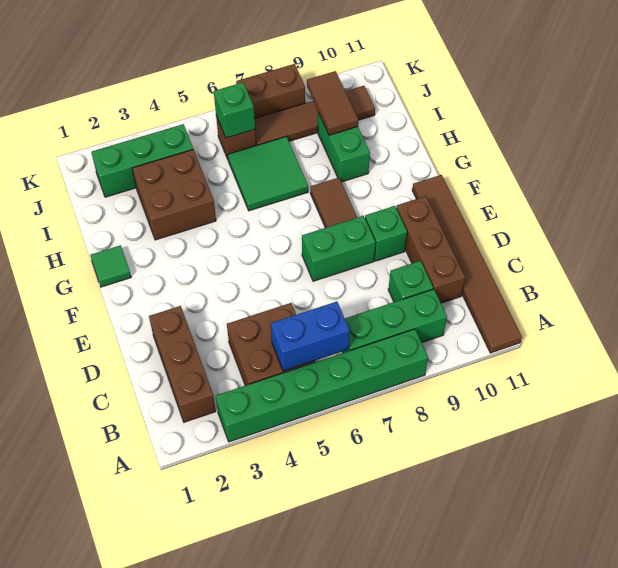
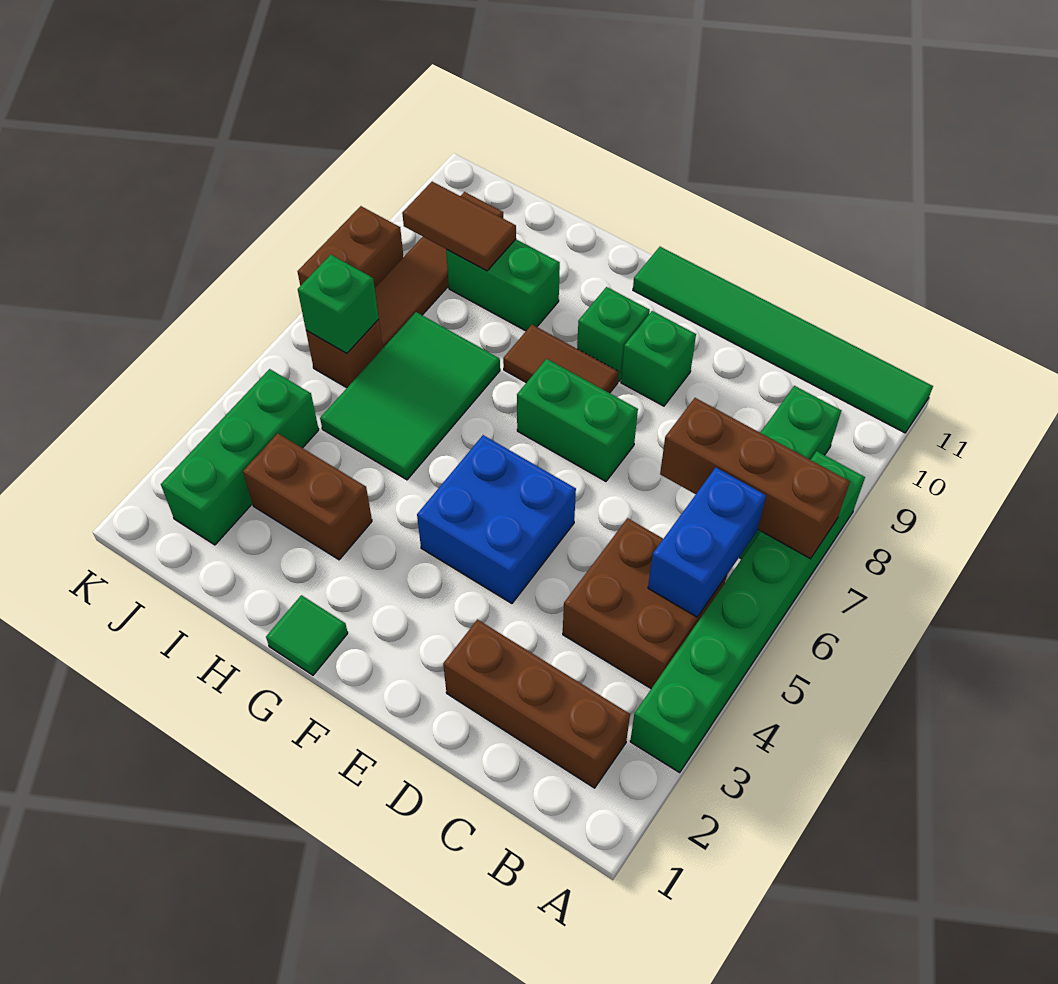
brown 1x6 tile [412,175,522,353] -> green 1x6 tile [633,247,933,433]
green 1x1 brick [388,261,433,302] -> green 1x1 brick moved to [577,287,650,382]
brown 1x3 brick [396,196,465,303] -> brown 1x3 brick moved to [660,398,850,559]
none -> blue 2x2 brick [417,435,576,603]
green 1x2 brick [302,216,376,281] -> green 1x2 brick turned to [517,359,638,481]
brown 2x2 brick [132,150,216,240] -> brown 1x2 brick [243,433,372,560]
green 2x2 tile [228,137,308,211] -> green 2x3 tile [320,312,500,480]

